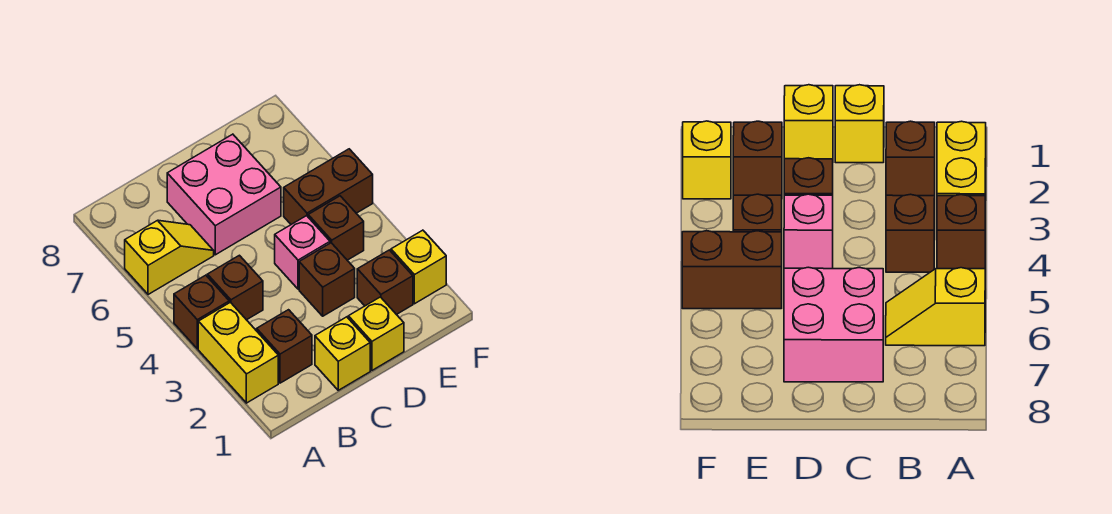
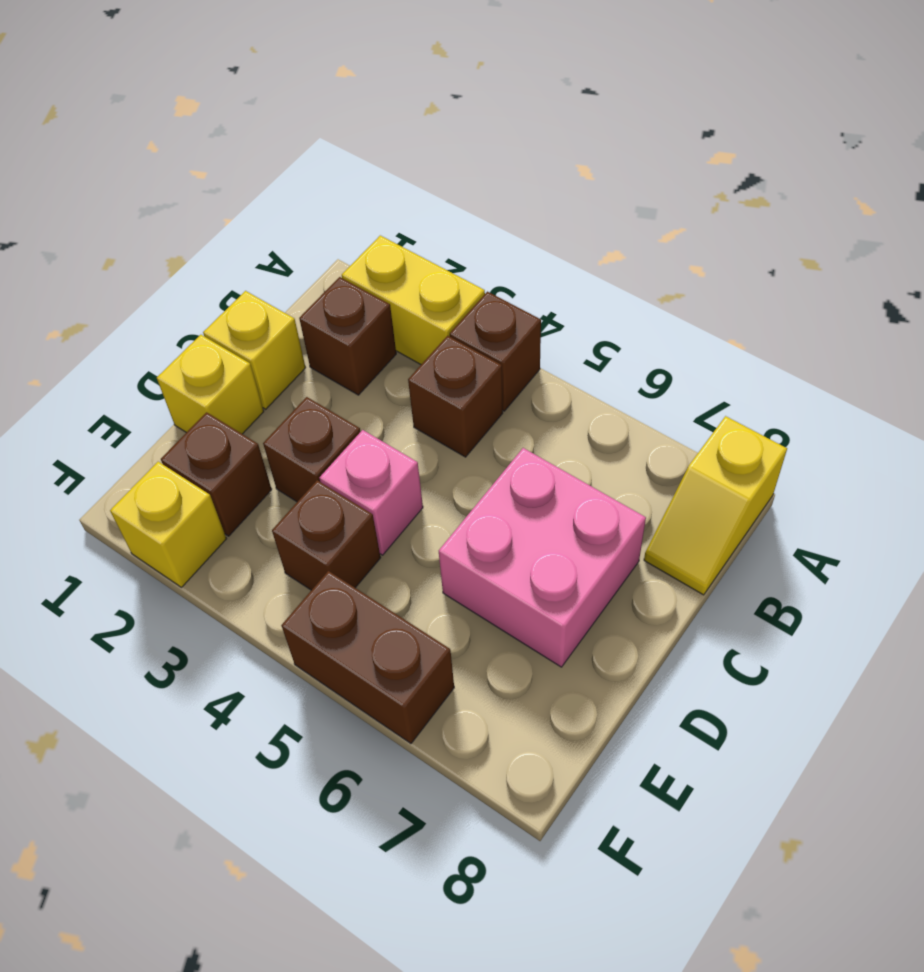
yellow 1x2 slope [125,220,214,295] -> yellow 1x2 slope moved to [644,416,787,595]
brown 1x2 brick [284,149,373,224] -> brown 1x2 brick turned to [281,571,454,743]

